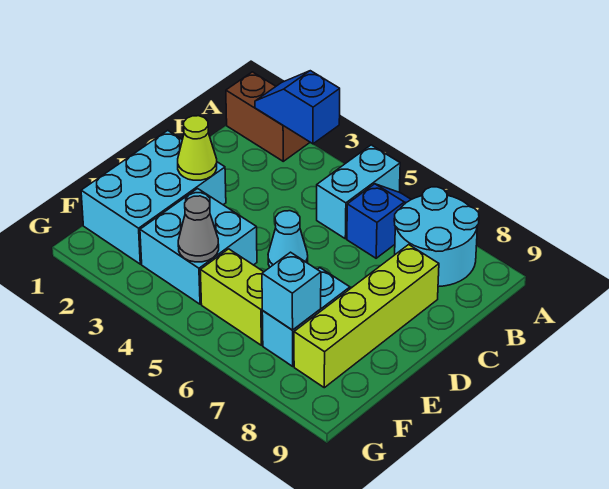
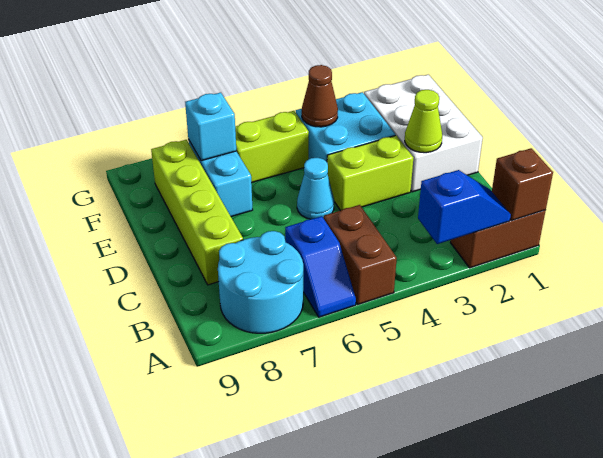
none -> brown 1x1 brick [492,148,553,220]
cyan 1x2 brick [317,145,400,239] -> brown 1x2 brick [324,205,397,304]
cyan 2x3 brick [81,130,226,264] -> white 2x3 brick [364,75,483,192]
none -> lime 1x2 brick [327,136,413,211]
grey 1x1 cone [178,196,219,262] -> brown 1x1 cone [302,65,338,127]

